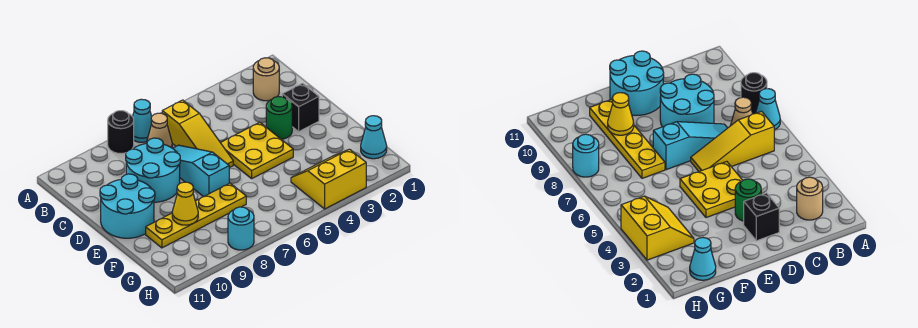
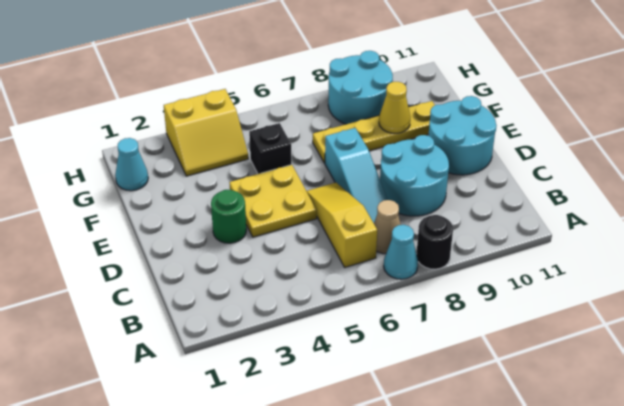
tan 1x1 round brick [253,58,279,101] -> none
black 1x1 brick [282,83,319,131] -> black 1x1 brick moved to [249,123,292,174]
cyan 1x1 round brick [228,207,254,250] -> cyan 2x2 round brick [328,51,393,124]

